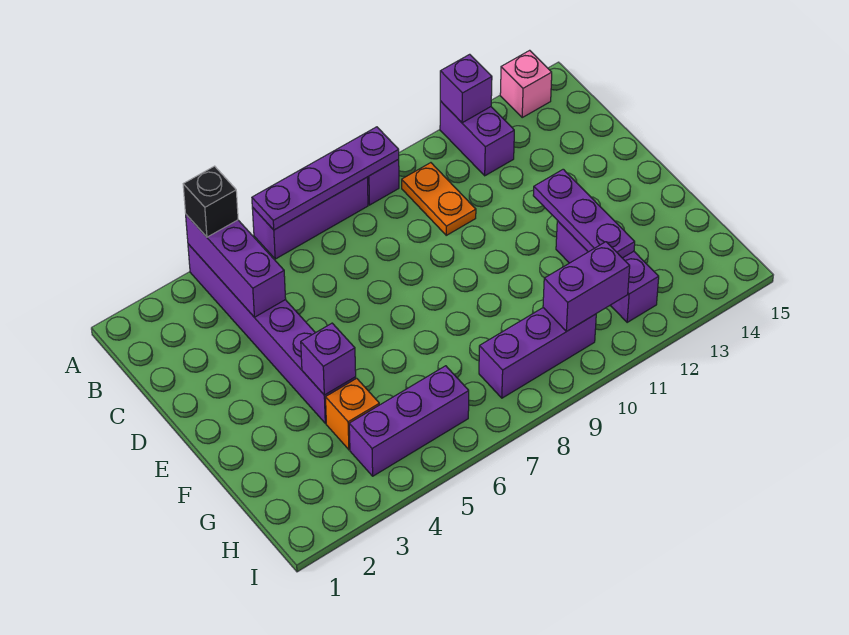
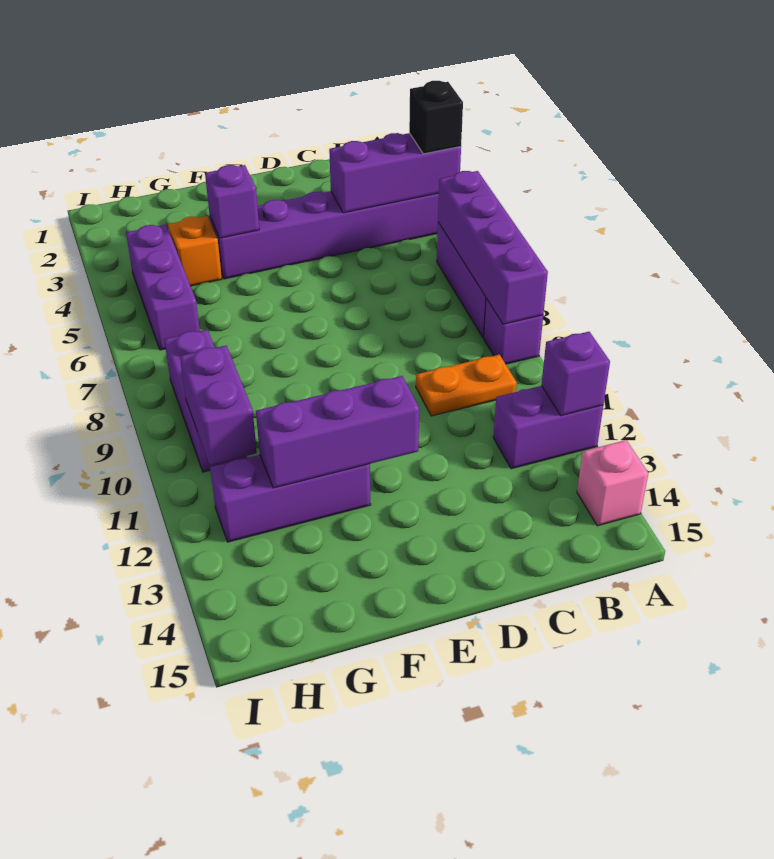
purple 1x4 plate [252,127,399,230] -> purple 1x4 brick [438,171,548,324]
purple 1x3 plate [533,169,635,258] -> purple 1x3 brick [256,376,419,488]

